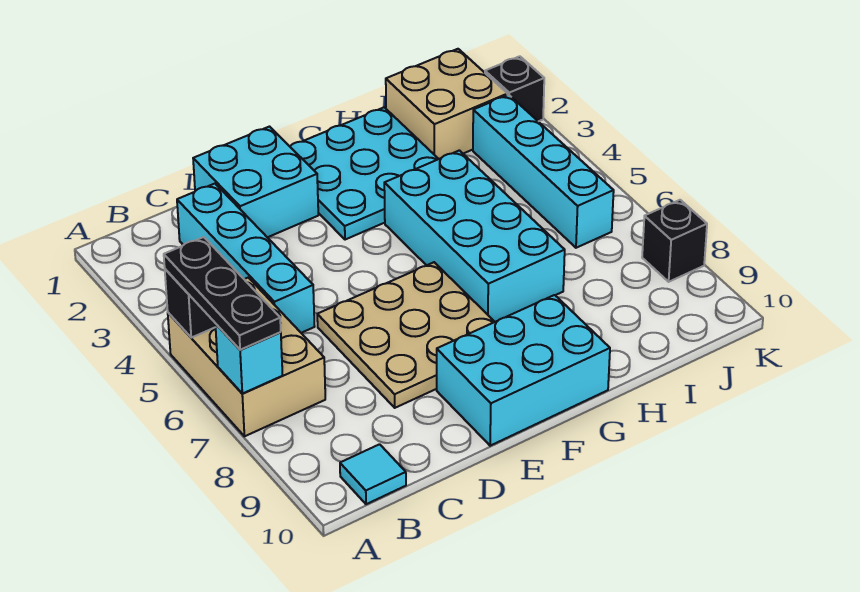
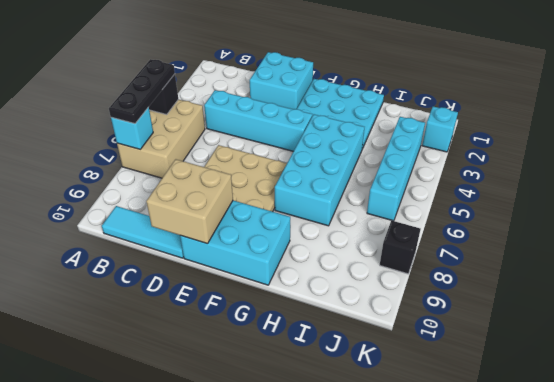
cyan 1x1 tile [340,444,406,504] -> cyan 1x3 tile [102,206,184,258]
cyan 1x4 brick [177,184,315,333] -> cyan 1x4 brick turned to [204,90,312,151]
tan 2x2 brick [386,49,508,159] -> tan 2x2 brick moved to [146,159,233,244]
black 1x1 brick [485,56,544,121] -> cyan 1x1 brick [422,106,458,152]

